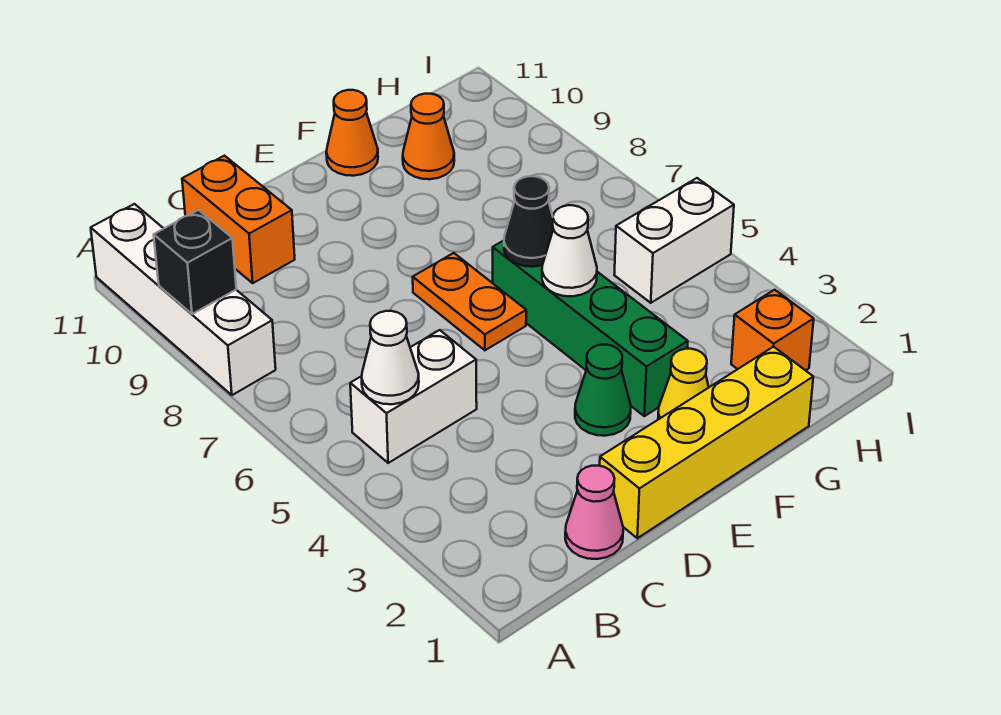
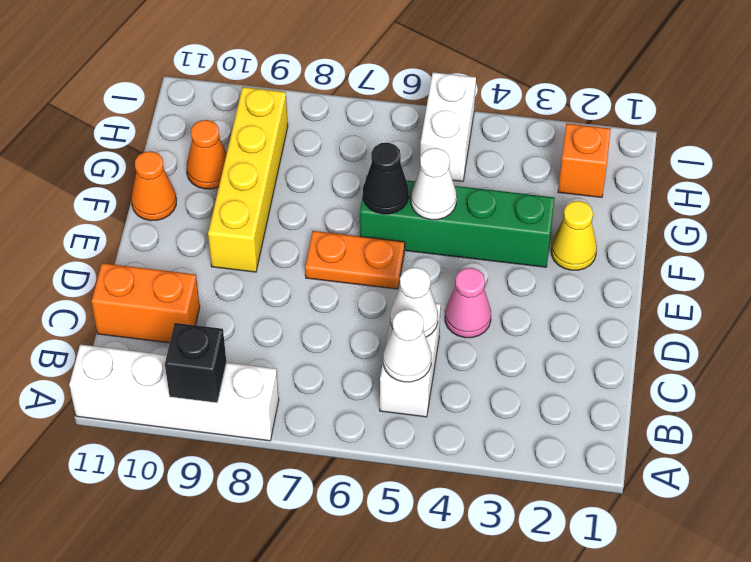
pink 1x1 cone [565,466,623,559] -> pink 1x1 cone moved to [445,268,491,338]
none -> white 1x1 cone [390,268,438,337]
yellow 1x4 brick [600,347,813,538] -> yellow 1x4 brick moved to [208,87,288,272]
green 1x1 cone [575,345,631,436] -> none

